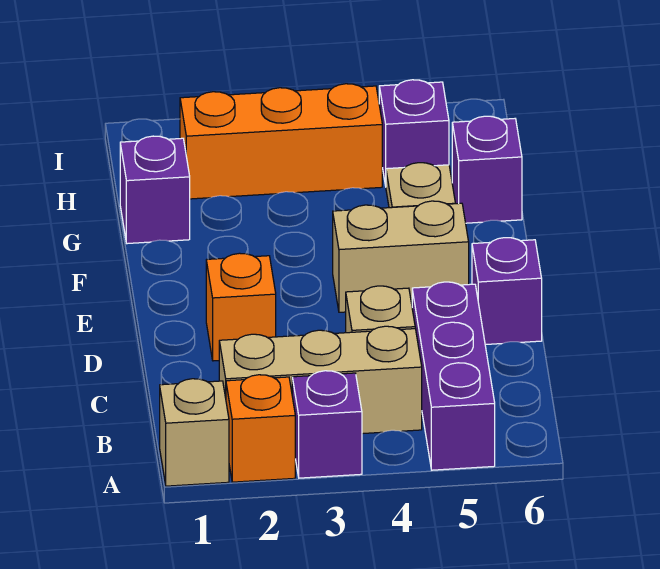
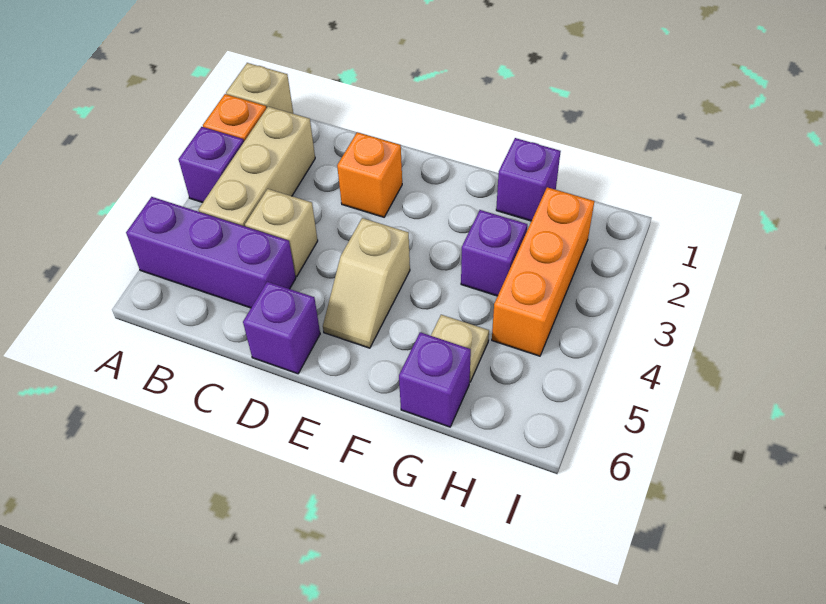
tan 1x2 brick [333,201,469,312] -> tan 1x2 slope [323,218,410,348]
purple 1x1 brick [379,80,449,186] -> purple 1x1 brick moved to [461,210,527,296]

